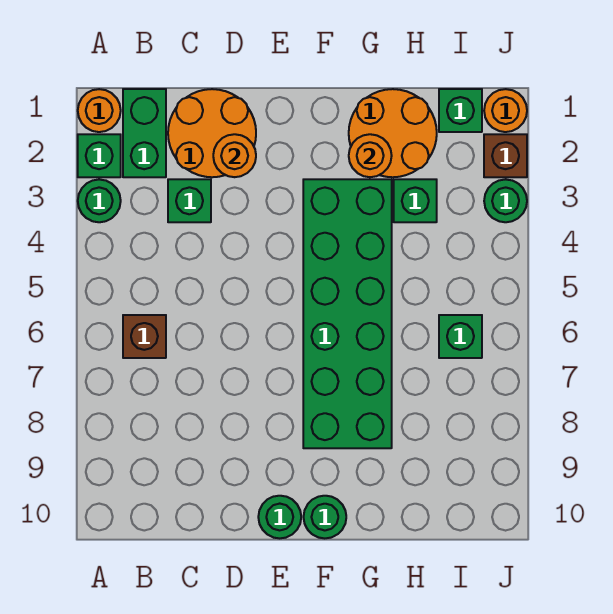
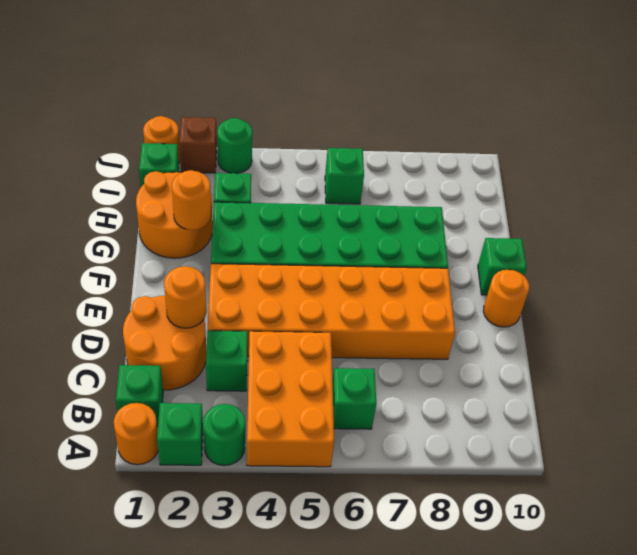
none -> orange 2x3 brick [247,331,334,467]
green 1x2 brick [123,89,166,177] -> green 1x1 brick [116,365,163,427]
brown 1x1 brick [123,315,166,358] -> green 1x1 brick [332,368,376,429]
none -> orange 2x6 brick [208,264,455,359]
green 1x1 round brick [258,496,301,538] -> orange 1x1 round brick [483,270,529,327]
green 1x1 round brick [304,496,346,538] -> green 1x1 brick [478,238,527,295]

